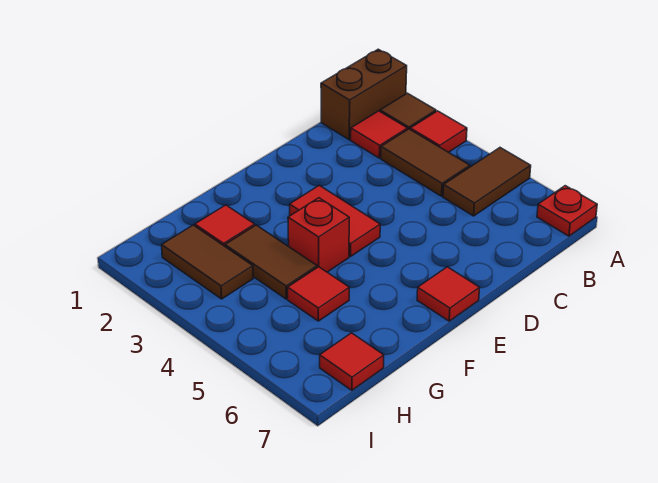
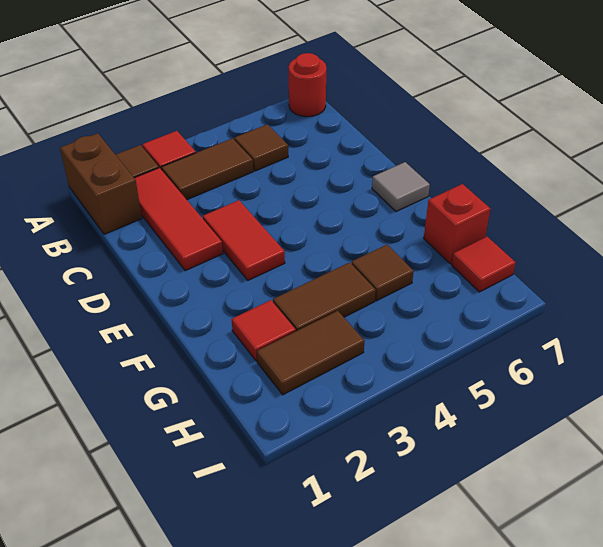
brown 1x2 tile [443,148,531,216] -> brown 1x1 tile [234,124,288,171]
red 1x1 plate [537,186,597,236] -> red 1x1 round brick [289,53,327,117]
red 1x1 tile [351,111,407,158] -> red 1x3 tile [135,168,223,271]
red 1x2 tile [290,185,380,257] -> red 1x2 tile turned to [203,200,285,280]
red 1x1 tile [417,267,479,321] -> grey 1x1 tile [372,162,430,211]
red 1x1 brick [288,198,349,272] -> red 1x1 brick moved to [424,184,490,264]
red 1x1 tile [288,267,349,321] -> brown 1x1 tile [352,245,414,301]

